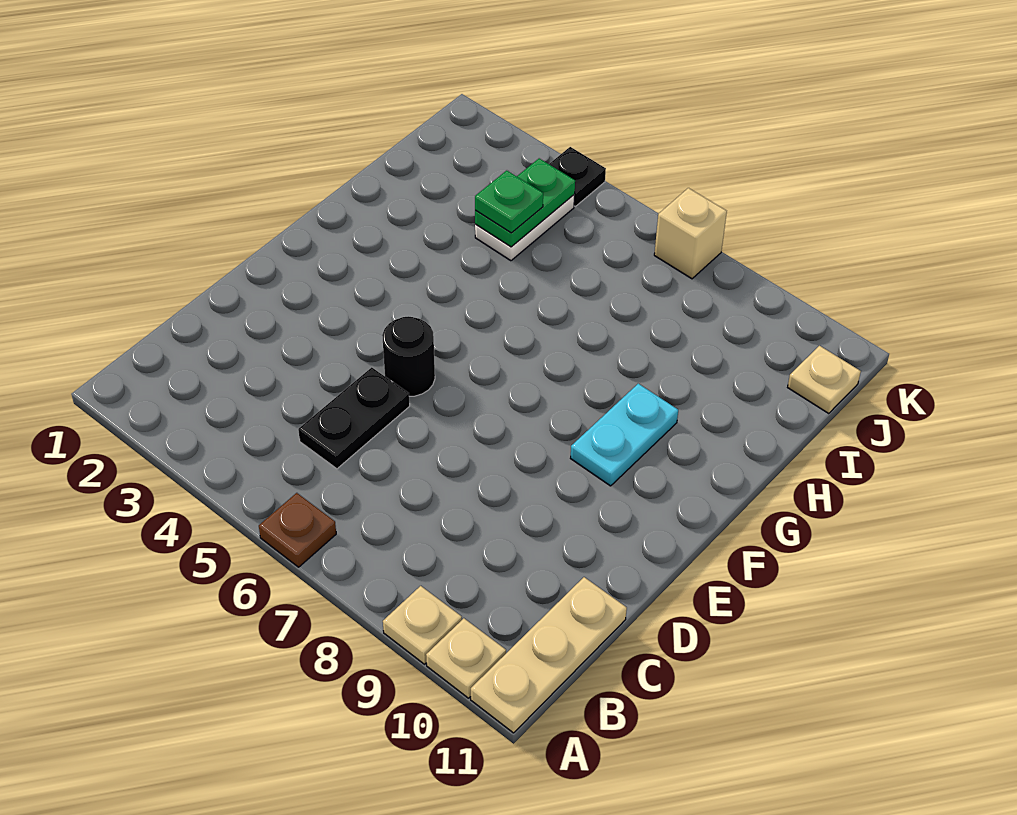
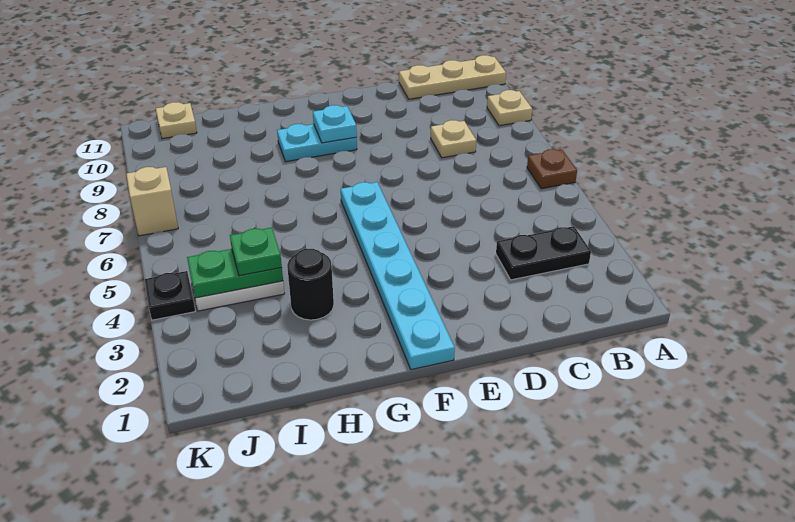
tan 1x1 plate [426,618,506,698] -> tan 1x1 plate moved to [431,120,476,158]
black 1x2 plate [298,367,410,469] -> black 1x2 plate moved to [496,226,591,280]
black 1x1 round brick [382,316,435,396] -> black 1x1 round brick moved to [287,249,334,320]
none -> cyan 1x6 plate [341,182,455,370]
none -> cyan 1x1 plate [313,105,357,143]

